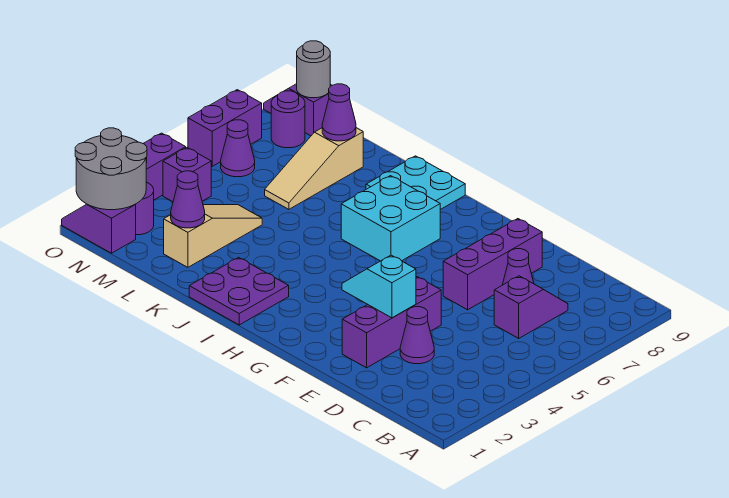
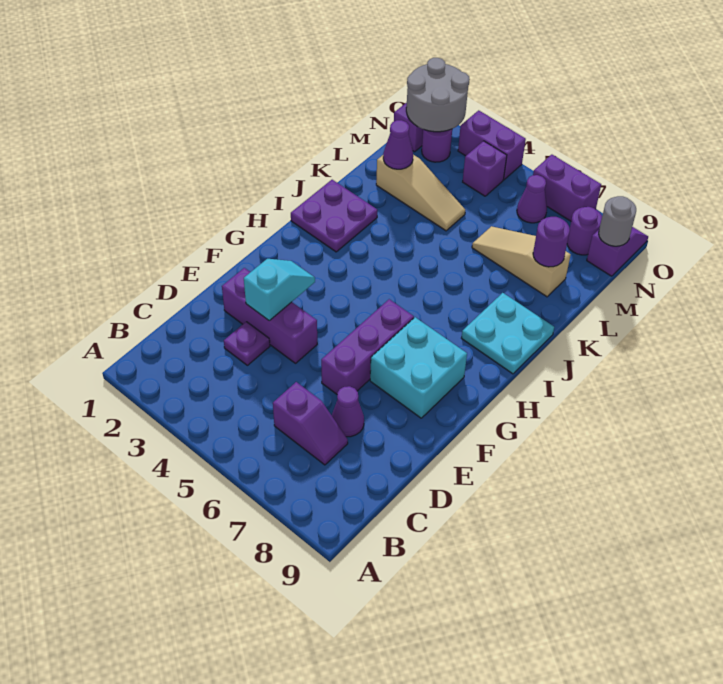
purple 1x1 cone [400,307,434,364] -> purple 1x1 plate [224,322,270,365]
purple 1x3 brick [443,219,542,310] -> purple 1x3 brick turned to [321,299,414,394]
cyan 2x2 brick [341,176,440,261] -> cyan 2x2 brick moved to [370,317,467,418]
purple 1x1 cone [322,84,356,141] -> purple 1x1 round brick [533,217,570,267]

